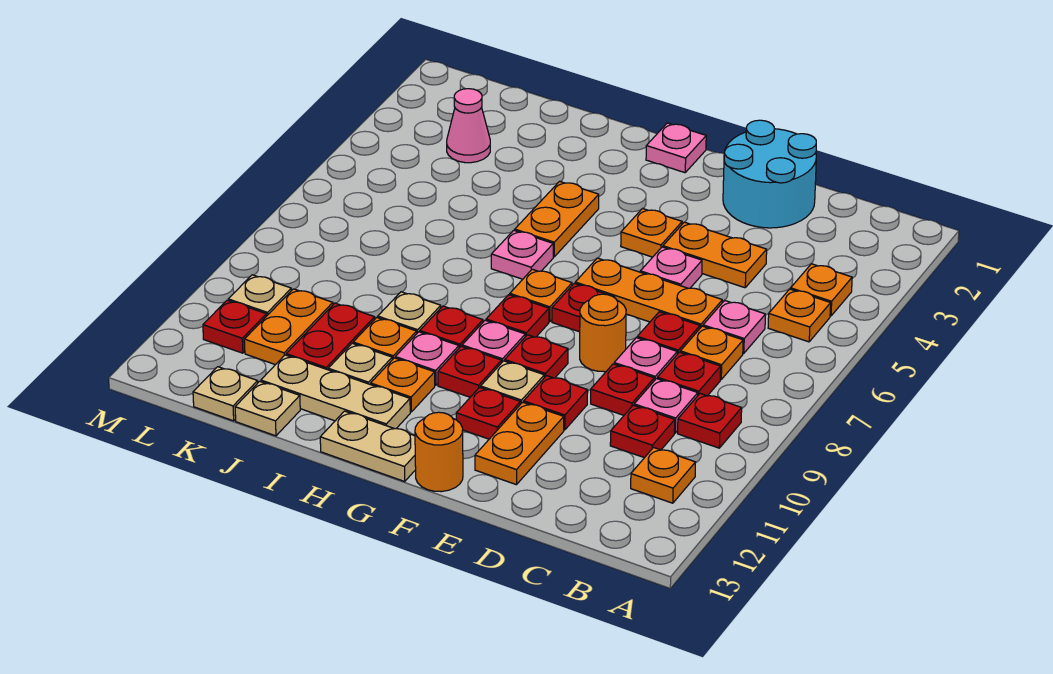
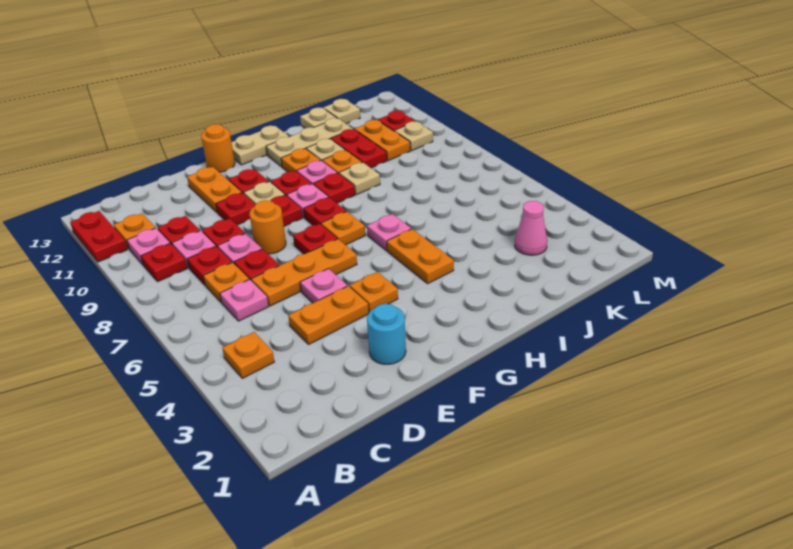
none -> red 1x2 plate [70,211,127,262]
orange 1x1 plate [768,289,831,342] -> none
cyan 2x2 round brick [723,120,816,228] -> cyan 1x1 round brick [367,304,406,364]
pink 1x1 plate [646,123,706,173] -> pink 1x1 plate moved to [127,228,170,265]

